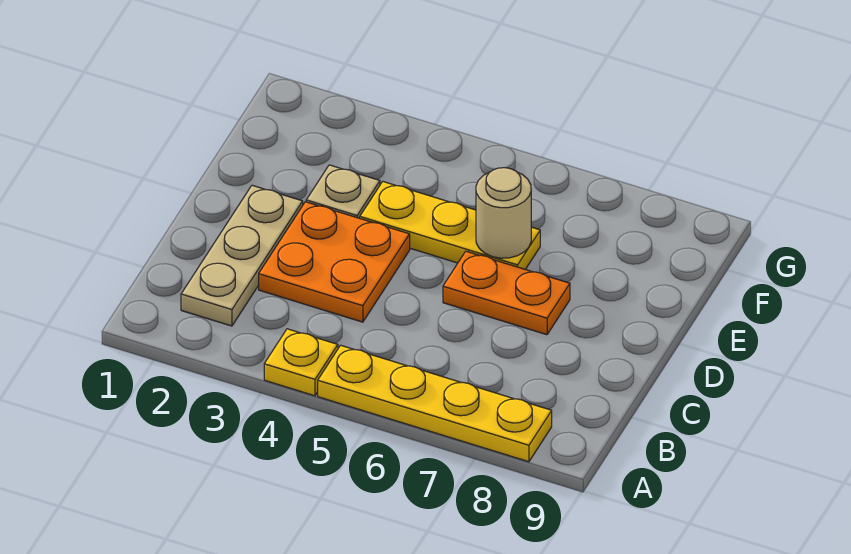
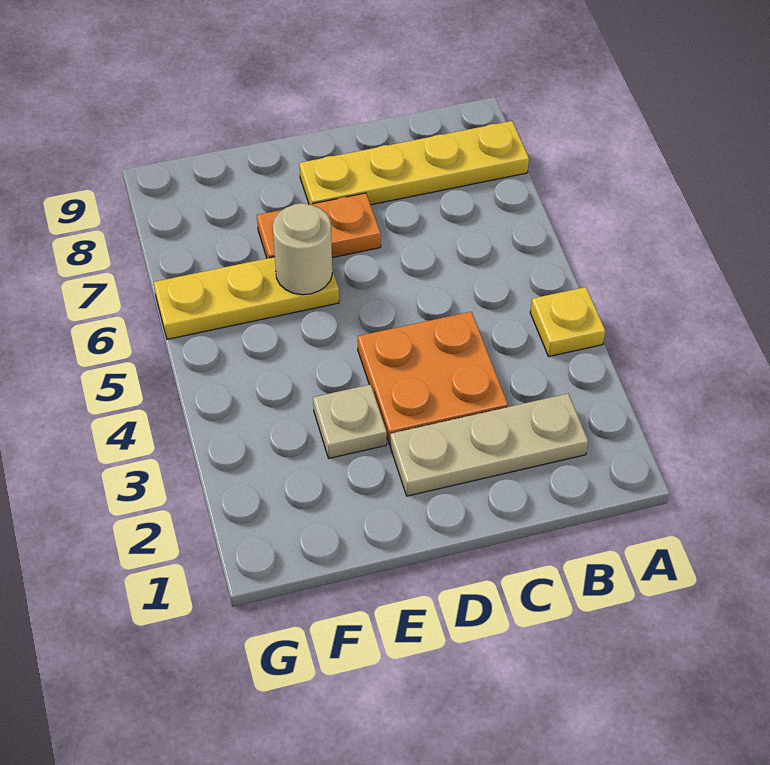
yellow 1x4 plate [318,345,552,462] -> yellow 1x4 plate turned to [299,121,529,205]
orange 1x2 plate [443,251,570,335] -> orange 1x2 plate turned to [257,193,381,258]
yellow 1x3 plate [360,182,540,269] -> yellow 1x3 plate turned to [154,257,339,339]

